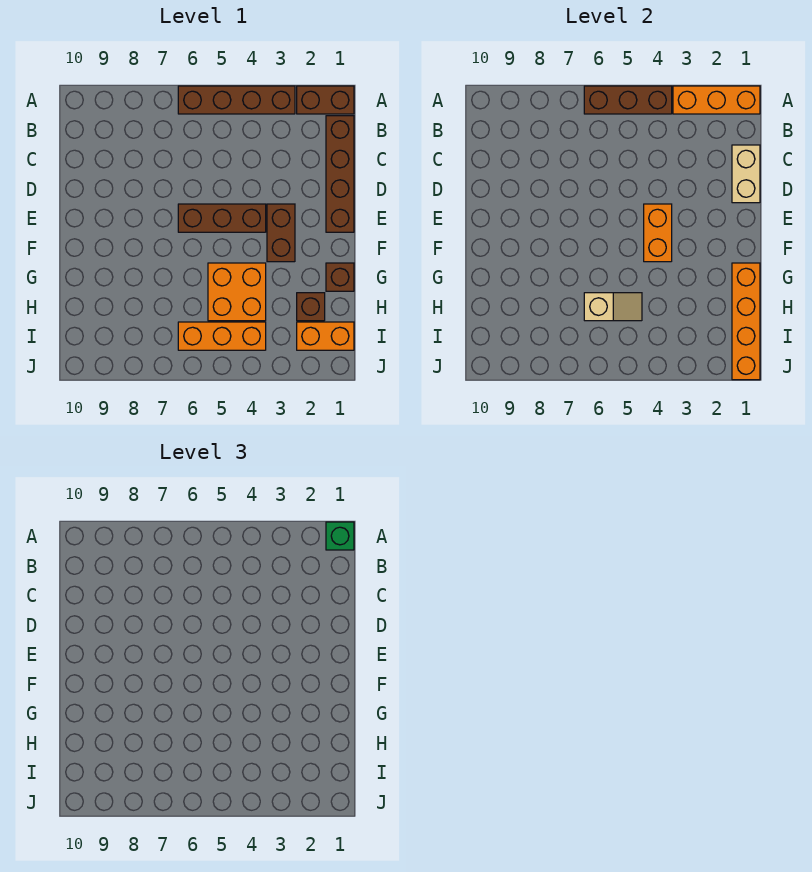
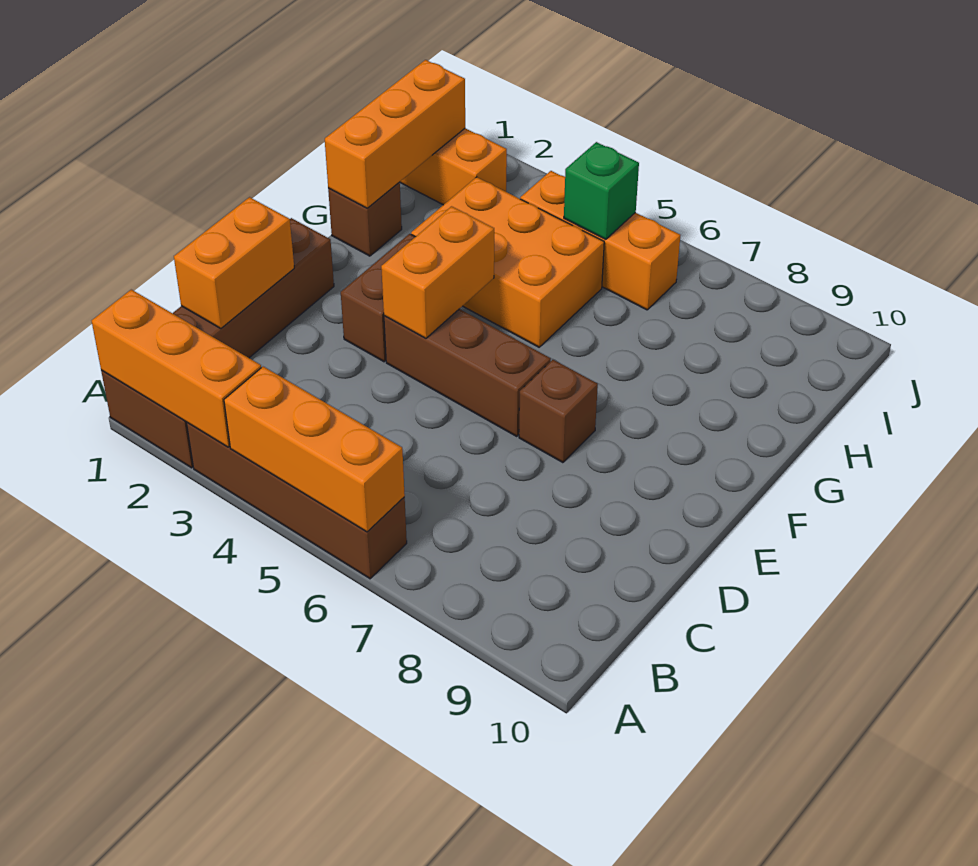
green 1x1 brick [326,522,354,550] -> green 1x1 brick moved to [564,142,639,239]
brown 1x3 brick [584,86,672,114] -> orange 1x3 brick [224,367,405,532]
tan 1x2 brick [732,145,760,203] -> orange 1x2 brick [174,197,294,329]
orange 1x4 brick [732,263,760,380] -> orange 1x3 brick [325,60,465,208]
orange 2x2 brick [208,263,266,321] -> orange 2x3 brick [411,177,604,347]
brown 1x1 brick [297,293,325,321] -> brown 1x1 brick moved to [519,360,598,463]
tan 1x2 slope [584,293,642,321] -> none

